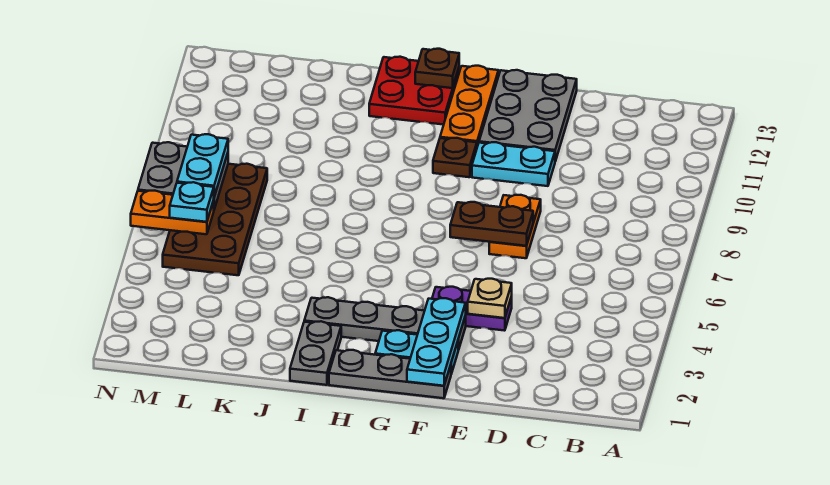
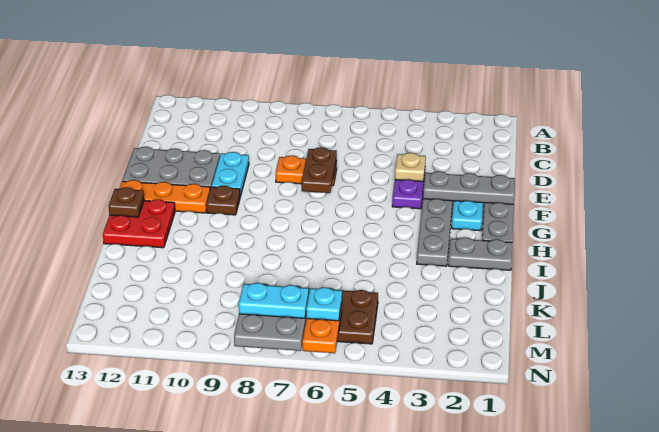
cyan 1x3 plate [407,298,466,386] -> grey 1x3 plate [423,171,515,205]

